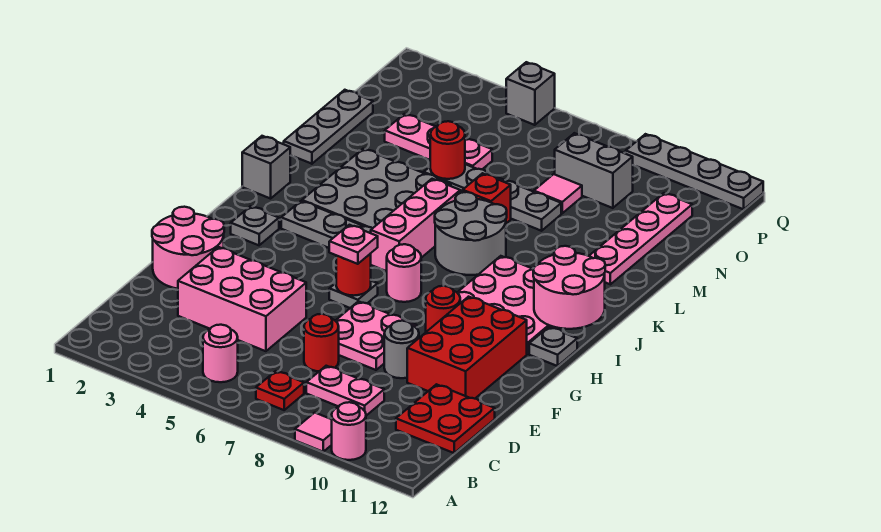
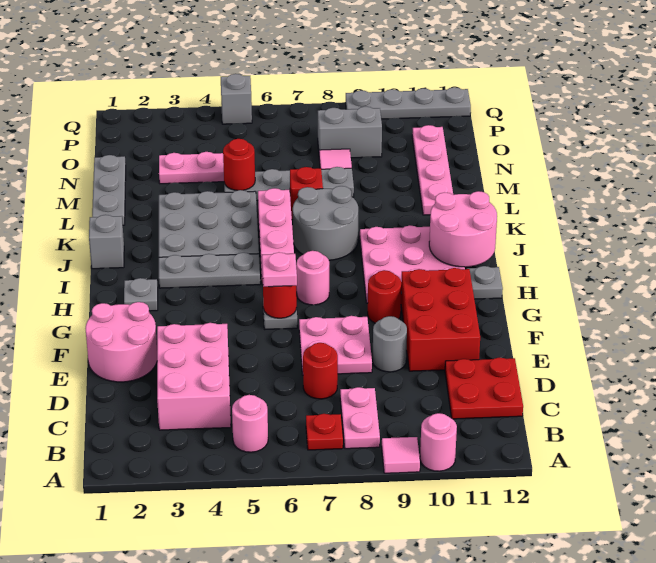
pink 1x2 plate [306,366,384,416] -> pink 1x2 plate turned to [340,387,380,449]
pink 2x3 brick [178,247,306,351] -> pink 2x3 brick turned to [157,323,231,430]

